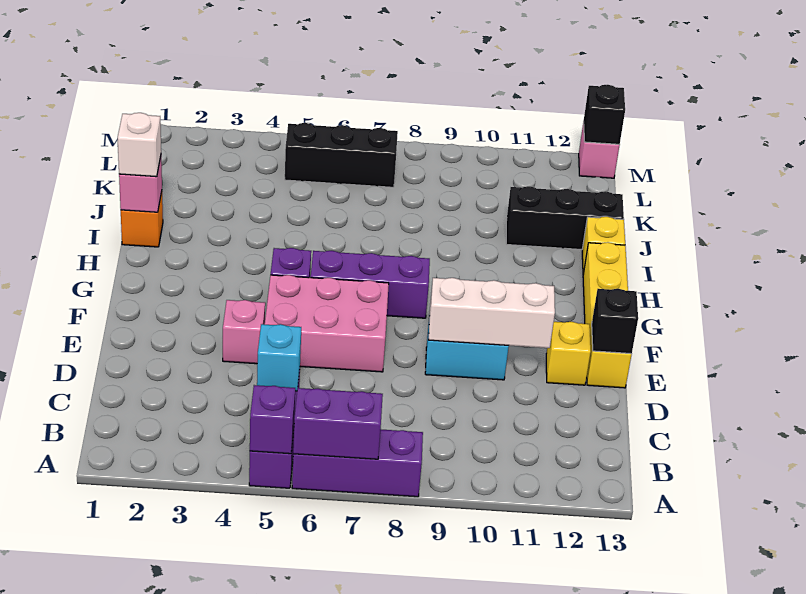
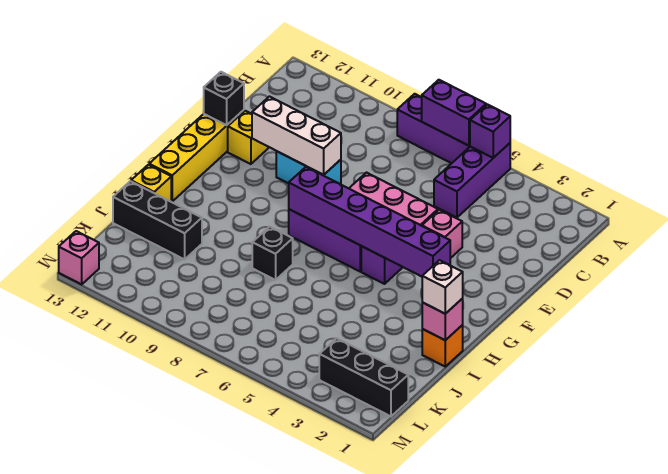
cyan 1x1 brick [257,324,301,391] -> none
none -> purple 1x6 brick [289,167,450,277]
black 1x3 brick [285,123,398,187] -> black 1x3 brick moved to [319,338,408,416]
black 1x1 brick [584,85,625,144] -> black 1x1 brick moved to [252,227,293,280]

